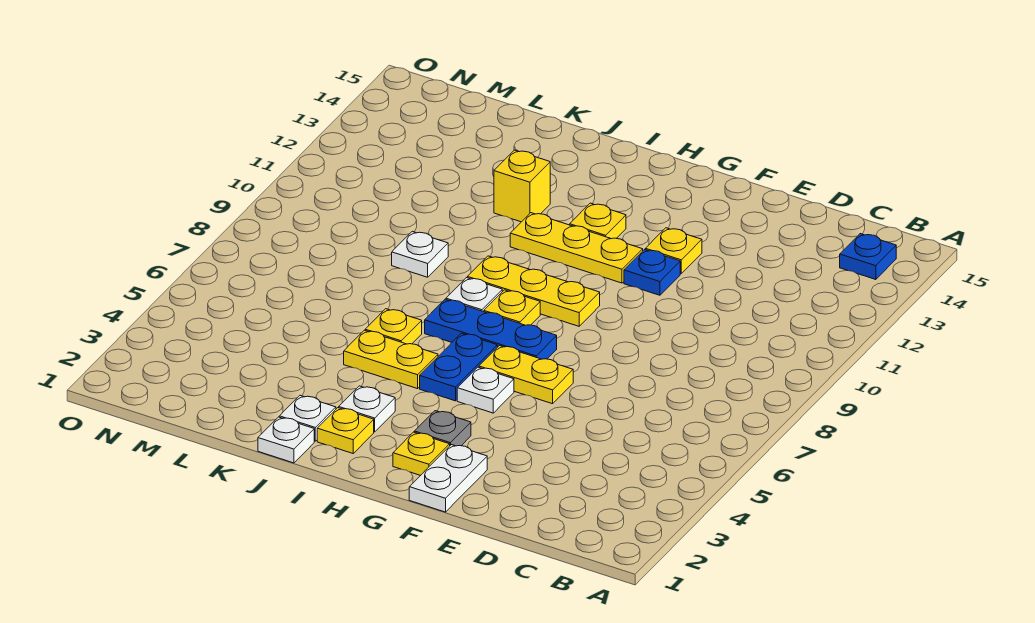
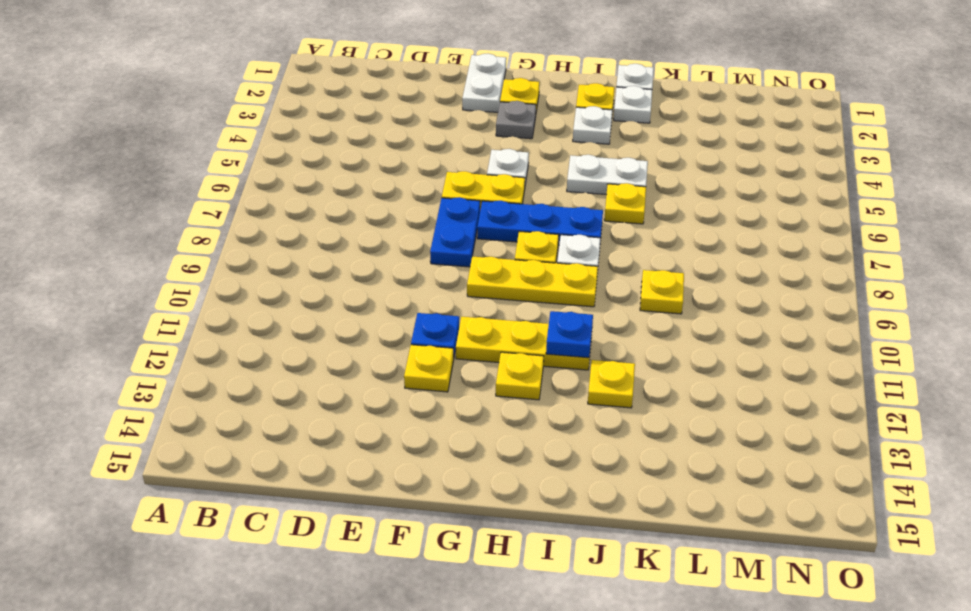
blue 1x1 plate [840,234,896,280] -> blue 1x1 plate moved to [546,311,593,358]
blue 1x2 plate [420,333,497,401] -> blue 1x2 plate moved to [430,197,480,267]
yellow 1x2 plate [344,330,438,389] -> white 1x2 plate [567,155,648,195]
yellow 1x1 brick [494,150,550,222] -> yellow 1x1 plate [588,360,635,408]
white 1x1 plate [392,231,448,277] -> yellow 1x1 plate [640,270,684,314]

